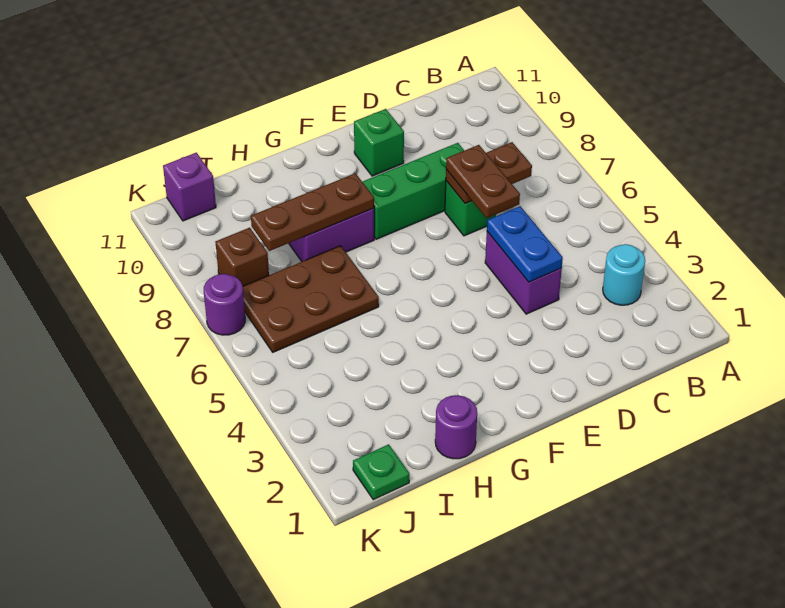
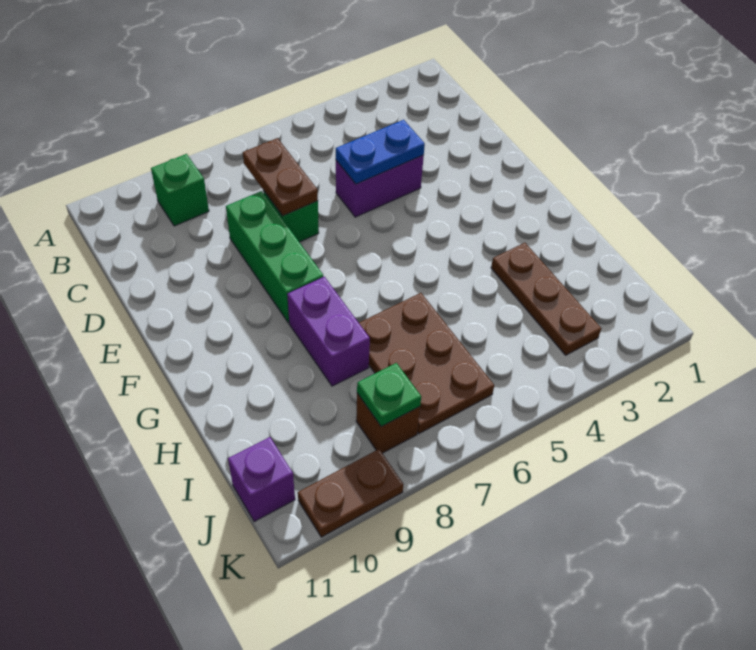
cyan 1x1 round brick [603,244,645,305] -> none
brown 1x2 plate [446,145,520,218] -> brown 1x2 plate moved to [298,449,403,537]
green 1x1 brick [354,109,404,176] -> green 1x1 brick moved to [151,154,209,226]
brown 1x3 plate [251,173,374,251] -> brown 1x3 plate moved to [491,243,601,355]
purple 1x1 round brick [435,395,477,459] -> none
green 1x1 plate [353,444,409,500] -> green 1x1 plate moved to [357,363,421,427]
purple 1x1 round brick [204,274,245,335] -> none

